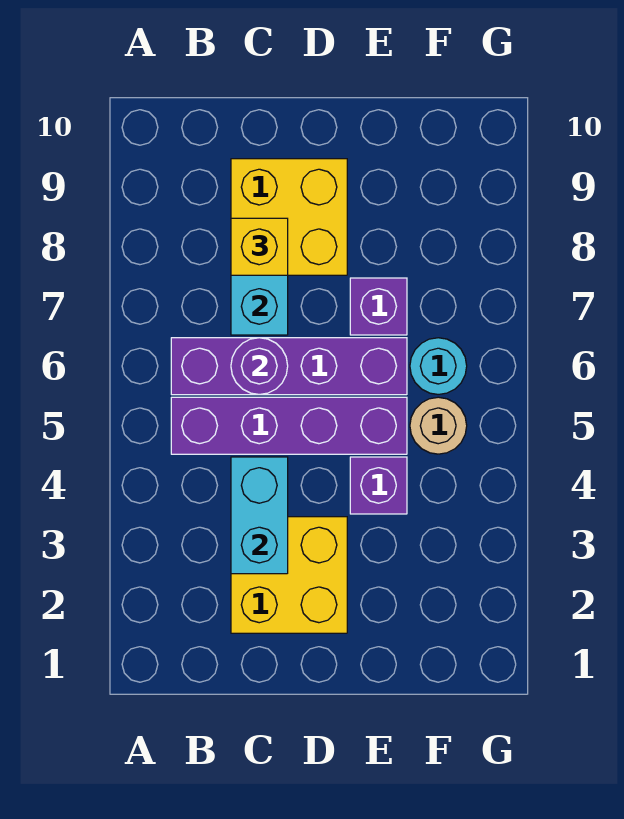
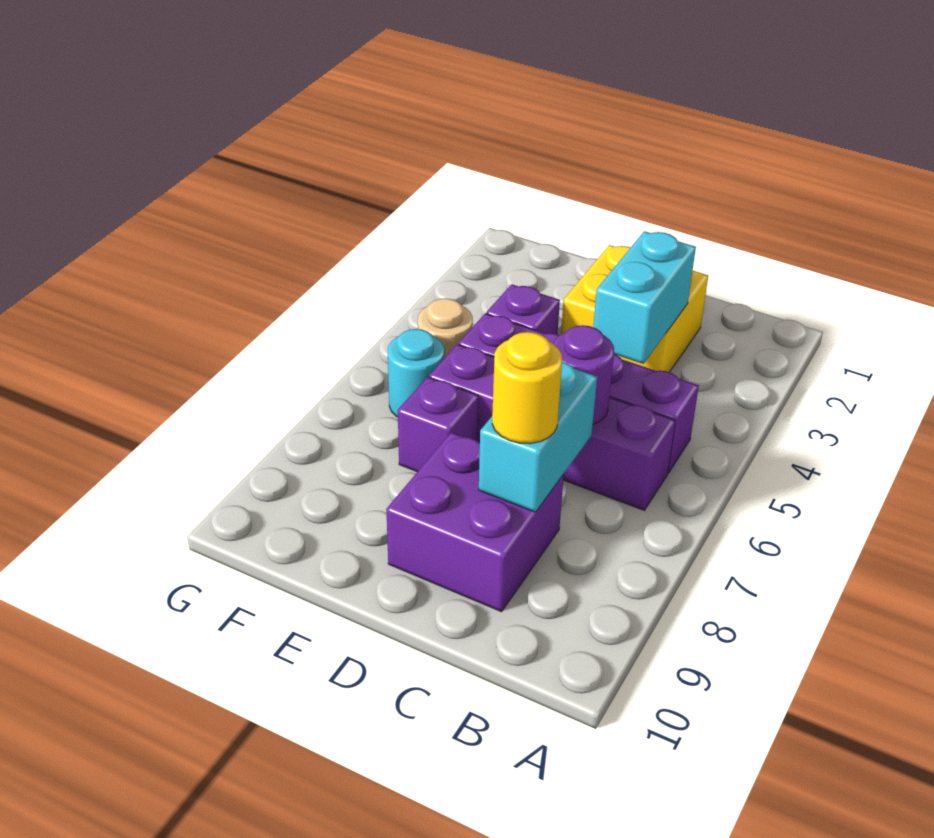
yellow 2x2 brick [231,159,347,275] -> purple 2x2 brick [386,432,564,612]
yellow 1x1 brick [231,218,288,275] -> yellow 1x1 round brick [492,332,562,444]

